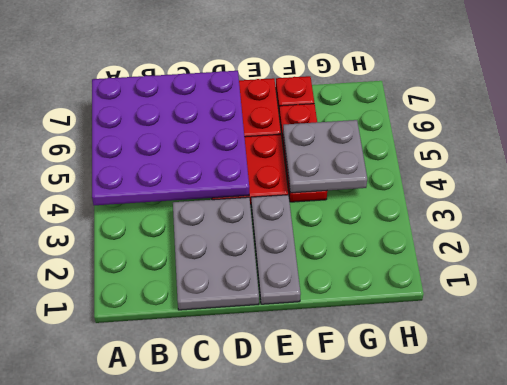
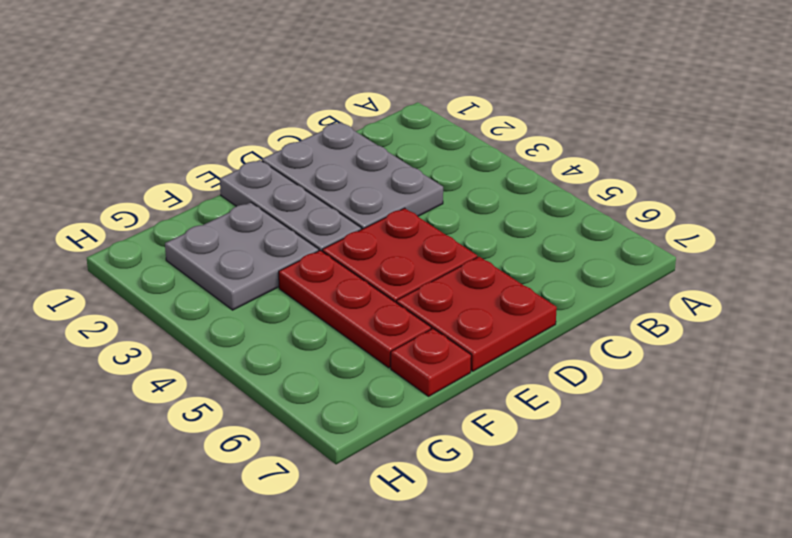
purple 4x4 plate [92,71,249,205] -> none
grey 2x2 plate [283,120,367,193] -> grey 2x2 plate moved to [165,202,319,310]

